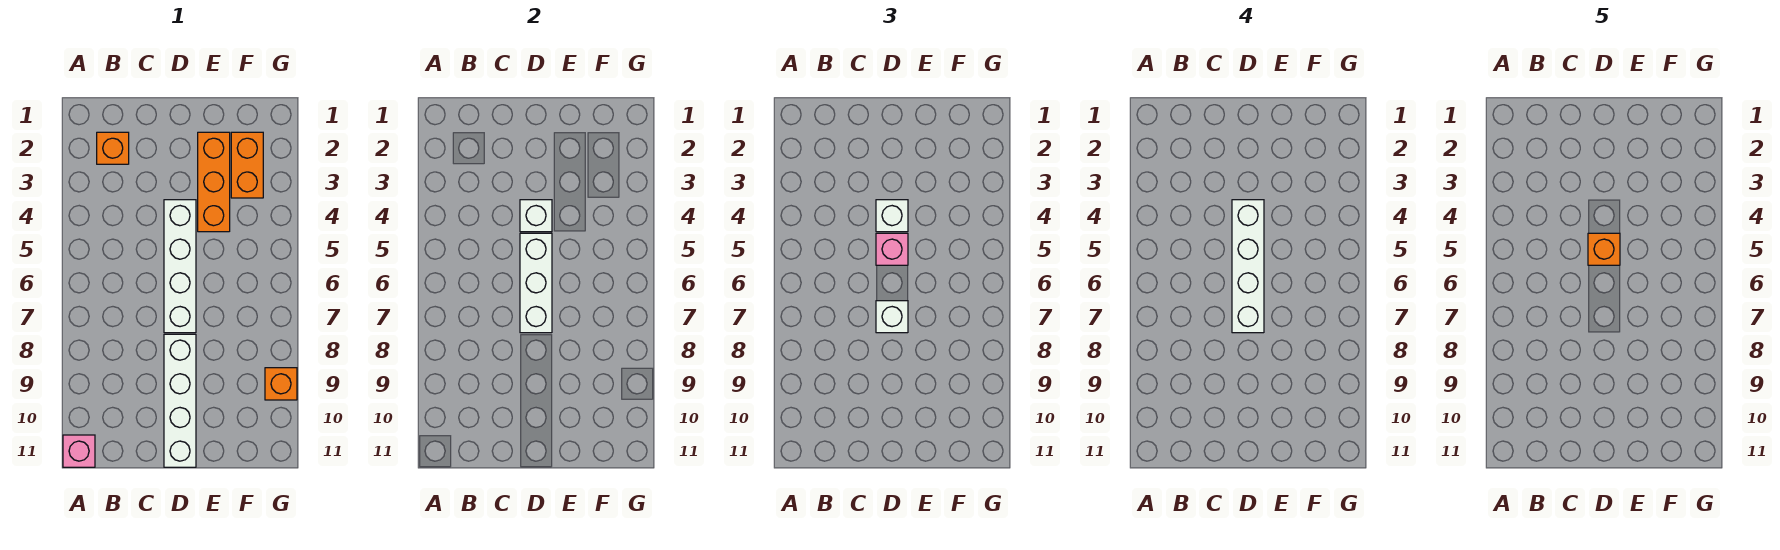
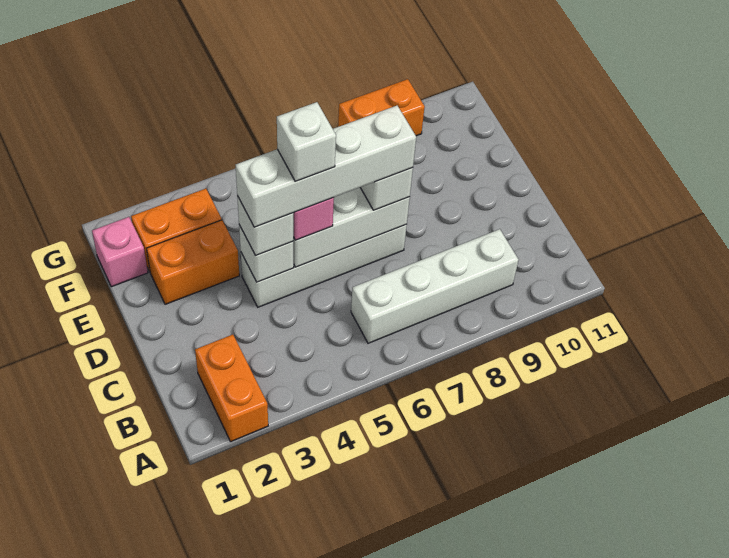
pink 1x1 brick [63,435,95,467] -> pink 1x1 brick moved to [92,217,148,287]
orange 1x1 brick [97,132,129,164] -> orange 1x2 brick [195,335,268,442]
orange 1x1 brick [1588,233,1620,265] -> white 1x1 brick [277,102,336,181]
white 1x4 brick [164,334,196,467] -> white 1x4 brick moved to [351,229,518,343]
orange 1x3 brick [198,132,230,232] -> orange 1x2 brick [147,220,239,304]
orange 1x1 brick [265,368,297,400] -> orange 1x2 brick [338,79,425,136]

